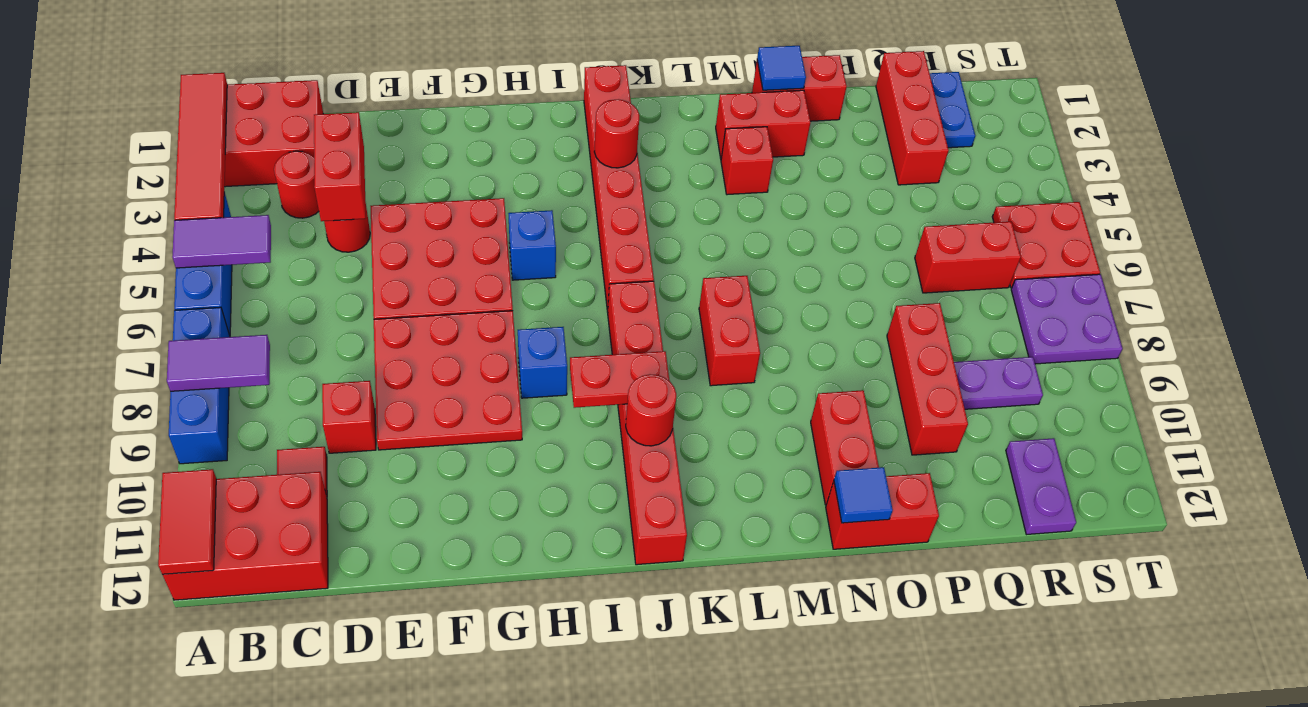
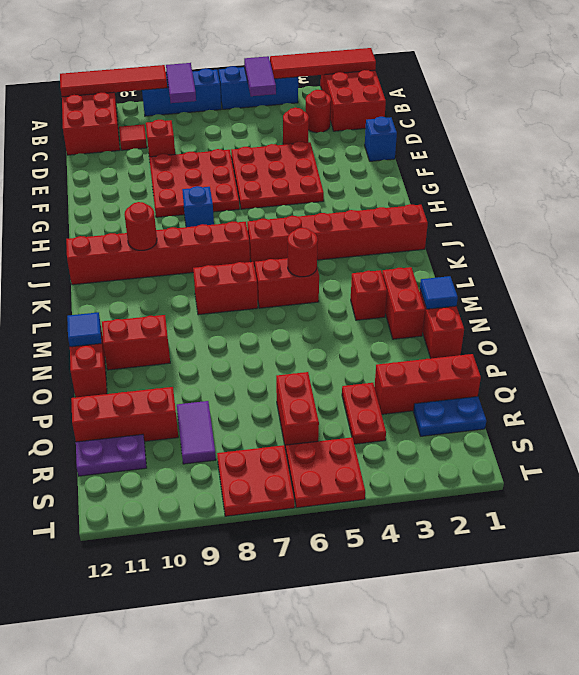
red 1x2 tile [158,469,216,575] -> red 1x4 tile [60,65,167,97]
red 1x2 brick [314,112,366,221] -> red 1x2 brick moved to [255,258,319,308]
blue 1x1 brick [508,210,556,280] -> blue 1x1 brick moved to [365,117,397,161]
red 1x2 plate [570,351,670,408] -> red 1x2 plate moved to [342,383,386,444]
red 1x1 round brick [594,100,639,168] -> red 1x1 round brick moved to [288,228,318,277]
red 1x3 brick [887,303,968,455] -> red 1x3 brick moved to [71,387,178,442]
purple 1x2 plate [954,357,1043,409] -> purple 1x2 tile [177,401,216,464]
purple 2x2 plate [1011,274,1123,364] -> red 2x2 plate [217,445,295,516]

